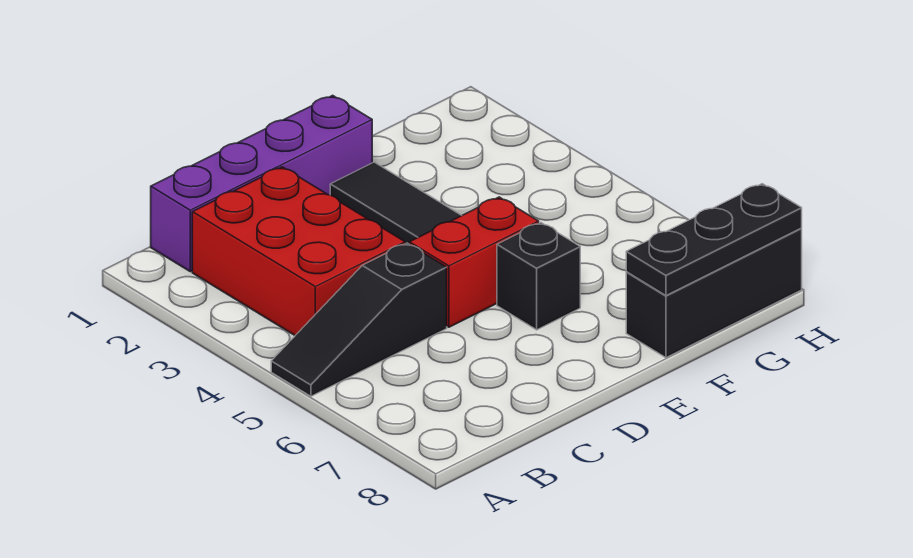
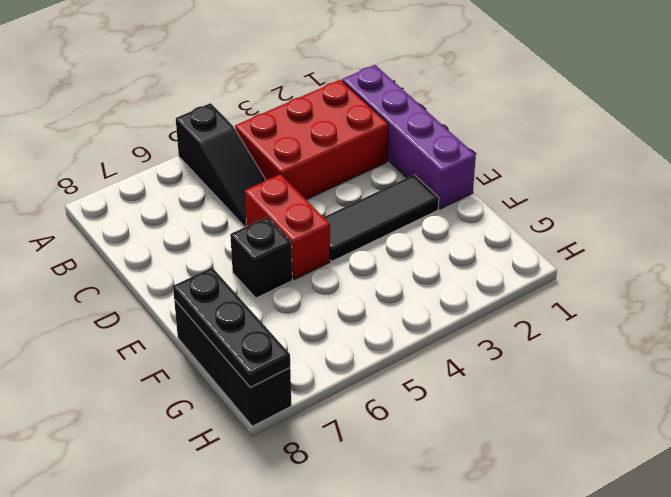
black 1x3 slope [271,243,447,396] -> black 1x3 slope turned to [176,103,265,227]

